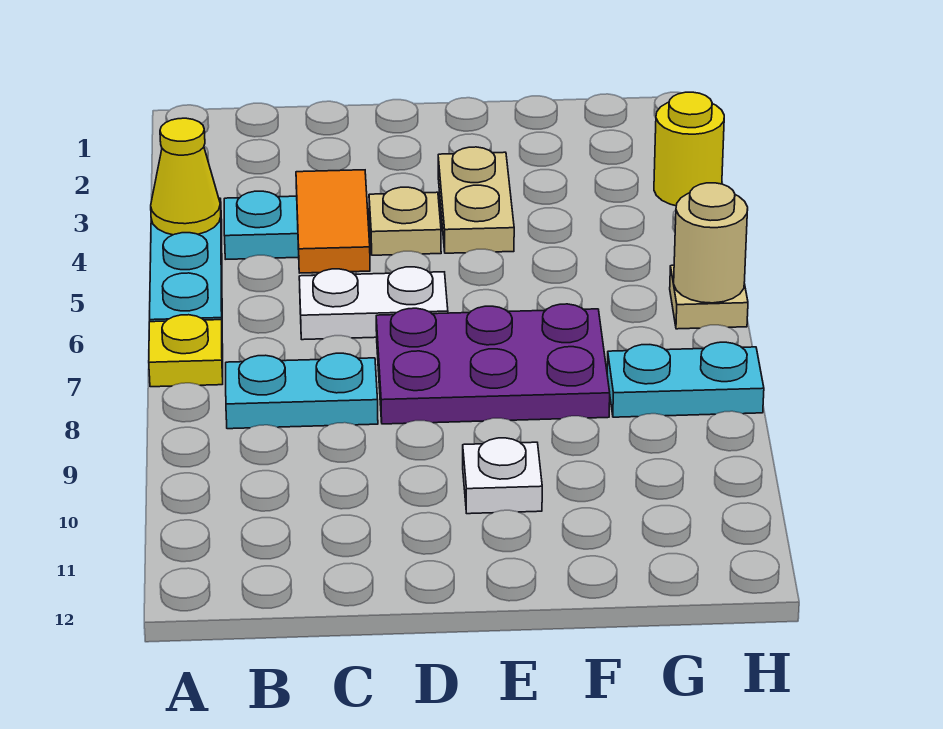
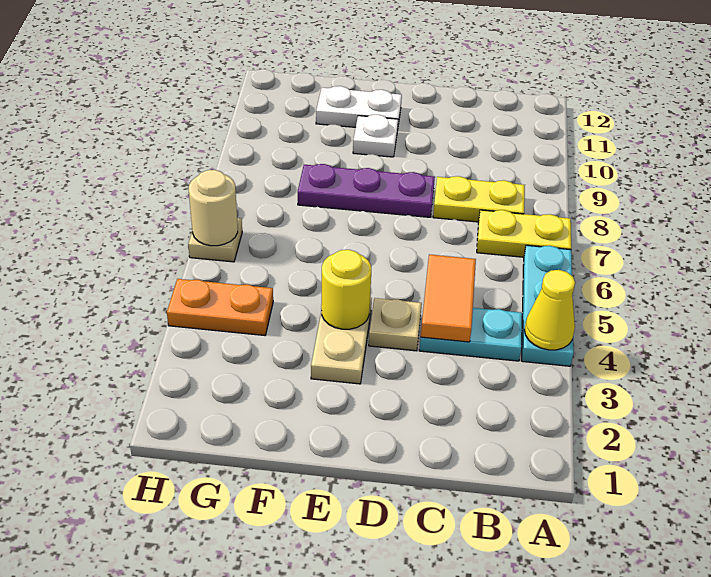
yellow 1x1 plate [149,315,223,387] -> yellow 1x2 plate [477,210,571,257]
cyan 1x2 plate [226,353,378,429] -> yellow 1x2 plate [433,176,525,222]
white 1x2 plate [299,267,448,340] -> white 1x2 plate moved to [316,86,402,131]
purple 2x3 plate [376,304,610,424] -> purple 1x3 plate [298,164,435,217]
none -> orange 1x2 plate [167,279,273,335]
cyan 1x2 plate [607,342,764,417] -> none
yellow 1x1 round brick [654,92,724,206] -> yellow 1x1 round brick moved to [321,250,371,329]

